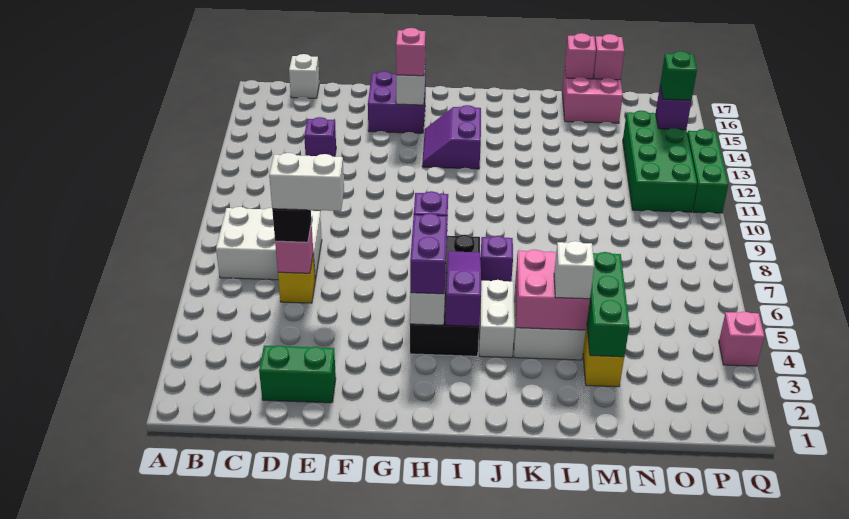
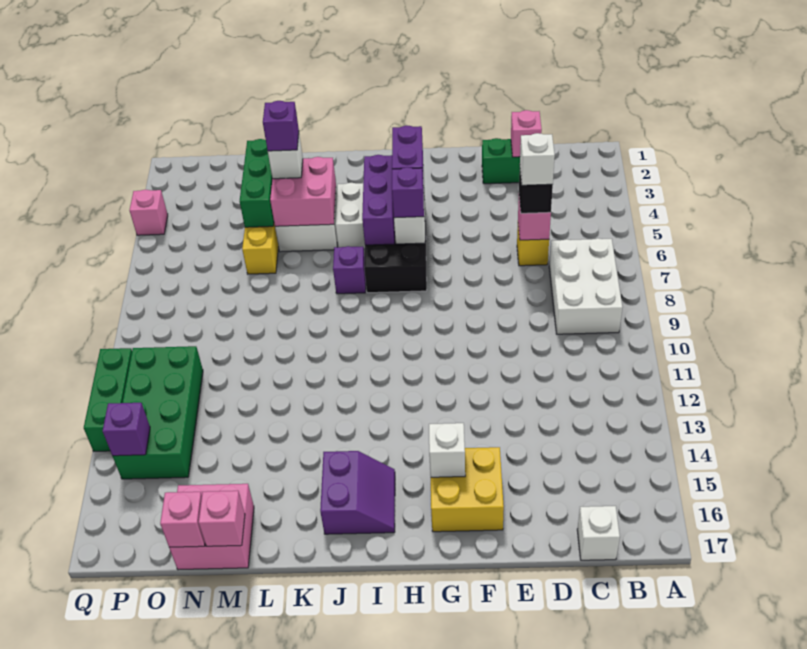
white 2x3 brick [216,207,322,280] -> white 2x3 brick turned to [549,238,622,334]
white 1x2 brick [269,153,344,211] -> white 1x1 brick [520,133,555,185]
purple 1x1 brick [304,117,336,157] -> purple 1x1 brick moved to [263,101,299,151]
purple 2x2 brick [368,71,426,133] -> yellow 2x2 brick [431,447,504,532]
pink 1x1 brick [396,28,425,76] -> pink 1x1 brick moved to [511,110,542,157]
purple 2x2 slope [422,105,481,169] -> purple 2x2 slope moved to [320,451,395,534]
purple 1x3 slope [445,251,481,326] -> purple 1x3 brick [362,155,394,245]
green 1x1 brick [660,51,697,100] -> none

